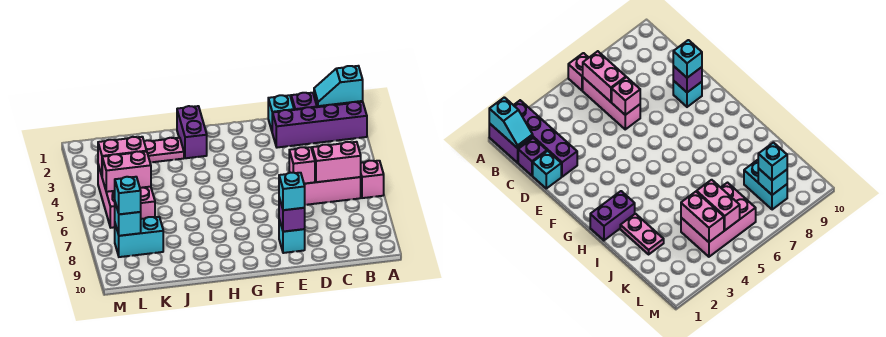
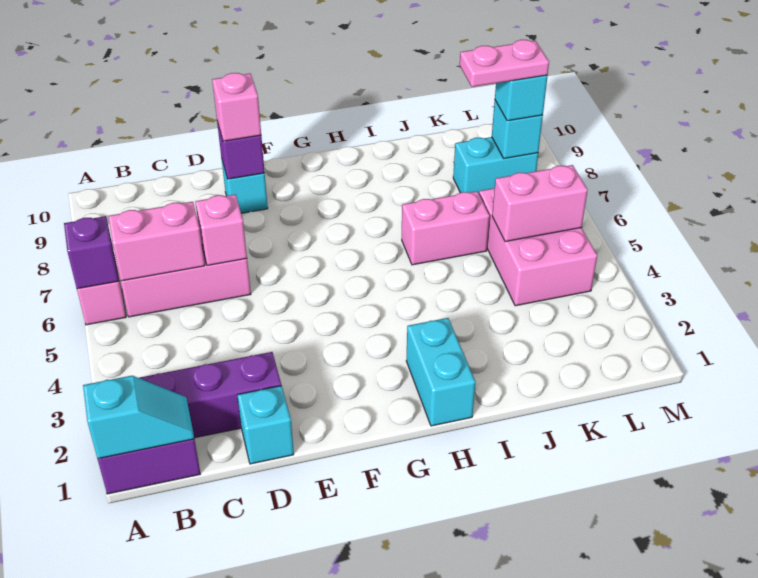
purple 1x1 brick [291,93,317,110] -> purple 1x1 brick moved to [64,216,118,289]
cyan 1x1 brick [279,173,305,210] -> pink 1x1 brick [212,73,261,141]
purple 1x2 brick [177,106,207,158] -> cyan 1x2 brick [406,318,475,426]
pink 1x2 plate [144,138,184,162] -> pink 1x2 plate moved to [460,40,549,87]
pink 1x2 brick [98,137,146,176] -> pink 1x2 brick moved to [402,191,490,265]

